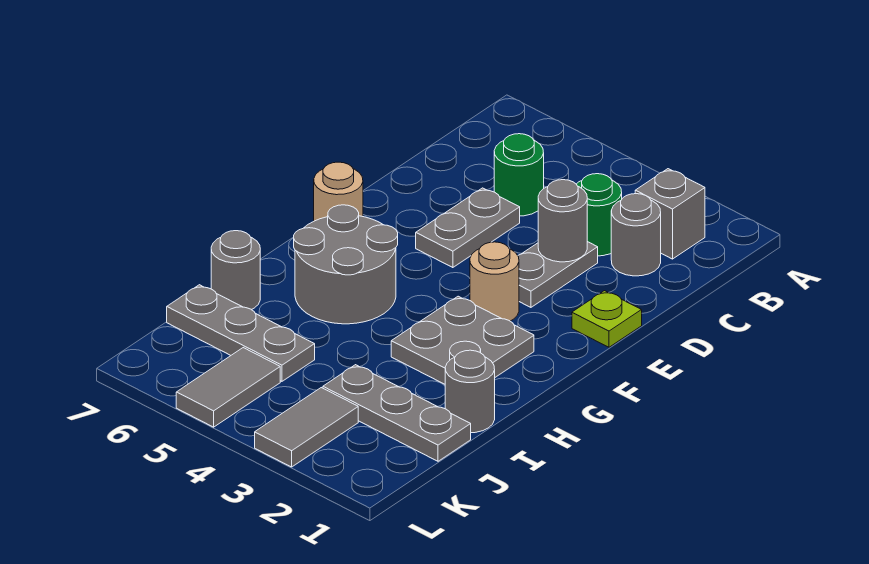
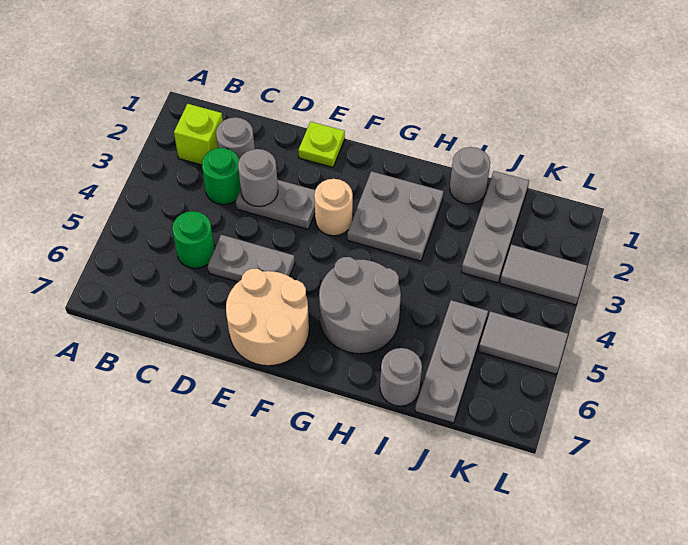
grey 1x1 brick [635,169,705,259] -> lime 1x1 brick [174,104,223,165]
tan 1x1 round brick [314,162,363,221] -> tan 2x2 round brick [226,269,309,366]

